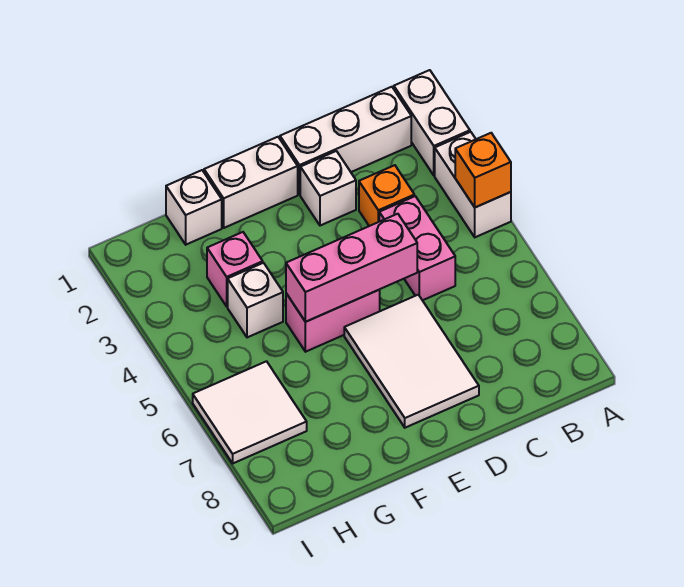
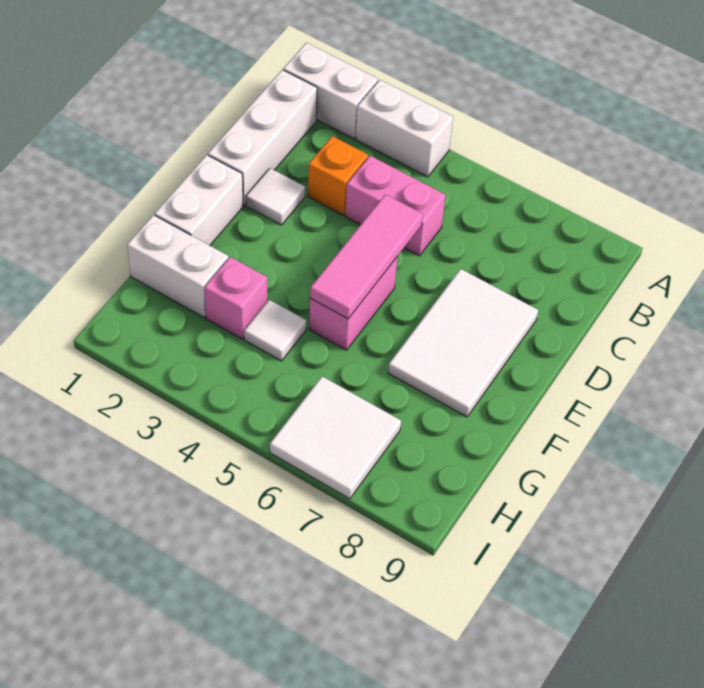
orange 1x1 brick [455,133,511,207] -> none
white 1x1 brick [300,151,356,226] -> white 1x1 tile [246,168,305,225]
pink 1x3 brick [286,214,417,322] -> pink 1x3 tile [310,194,423,319]
white 2x3 tile [344,295,479,428] -> white 2x3 tile turned to [388,269,538,417]
white 1x1 brick [166,170,222,245] -> white 1x2 brick [127,215,228,317]
white 1x1 brick [228,263,283,337] -> white 1x1 tile [244,300,306,361]

